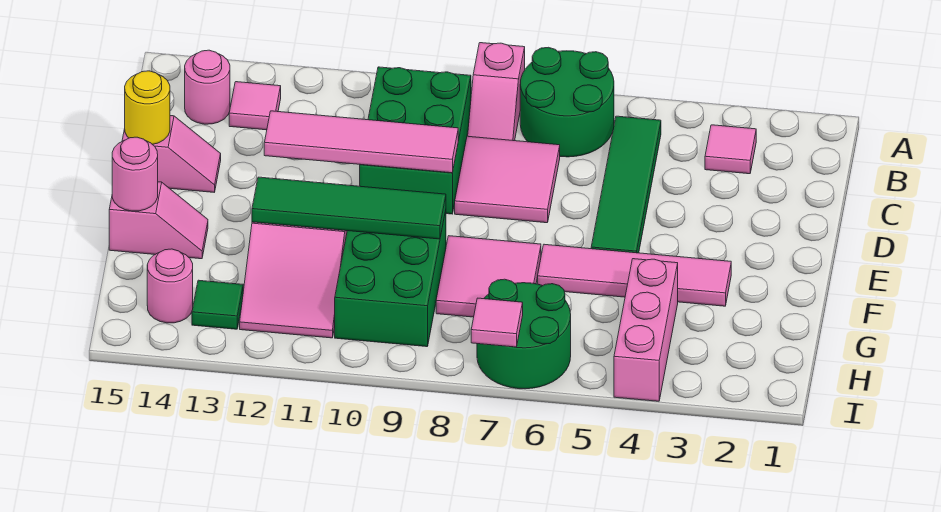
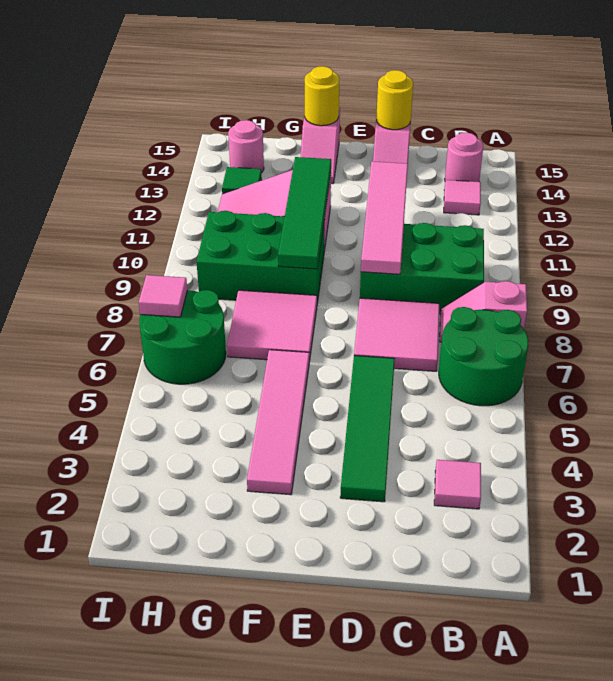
green 1x4 tile [591,116,661,253] -> green 1x4 tile turned to [340,356,395,502]
pink 1x1 round brick [112,137,158,211] -> yellow 1x1 round brick [305,66,339,126]
pink 1x3 brick [614,259,678,401] -> none

